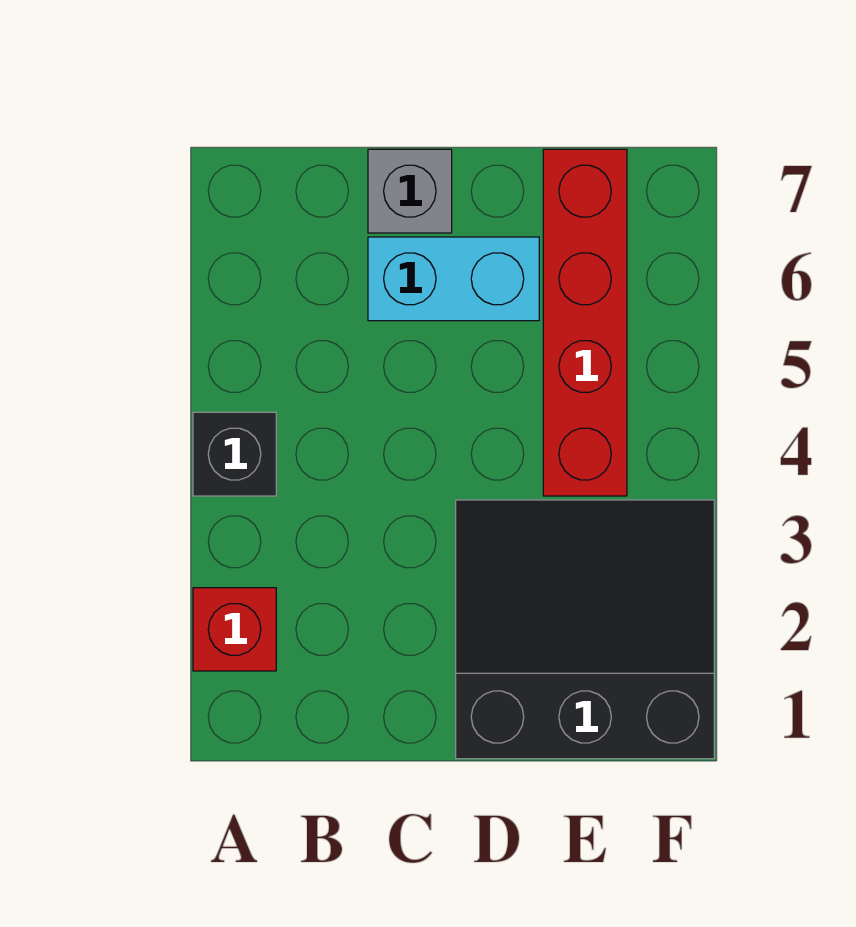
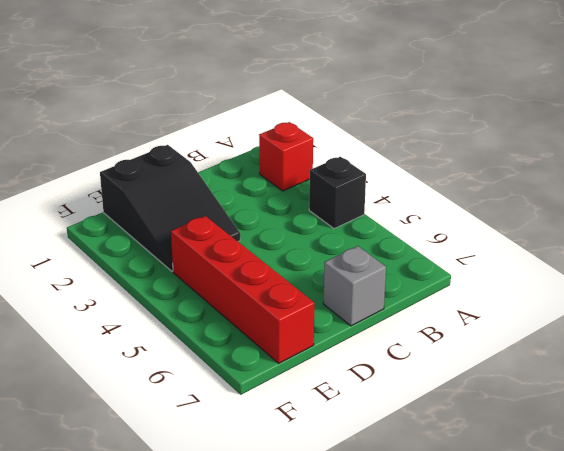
cyan 1x2 brick [368,237,539,321] -> none
black 3x3 slope [456,500,714,759] -> black 2x3 slope [100,145,240,271]

